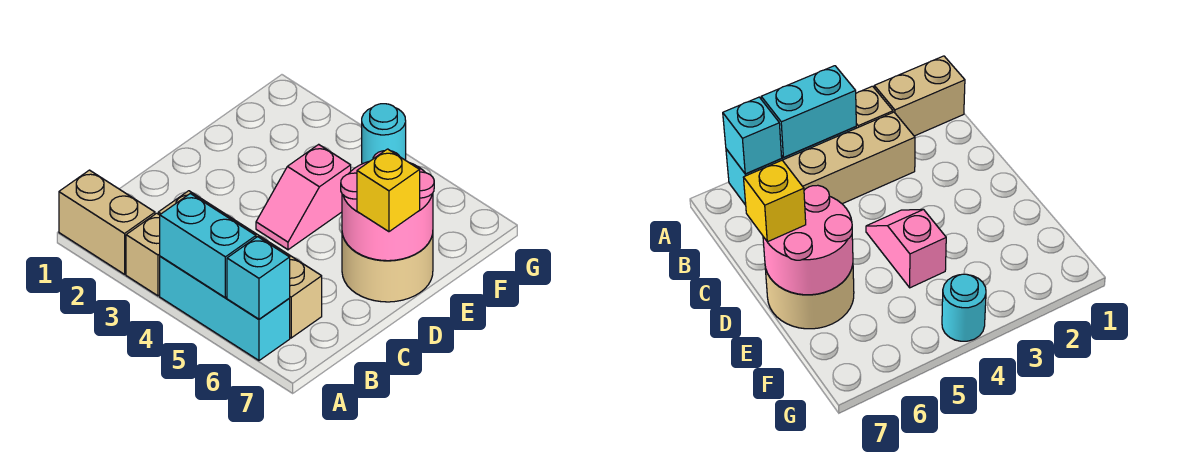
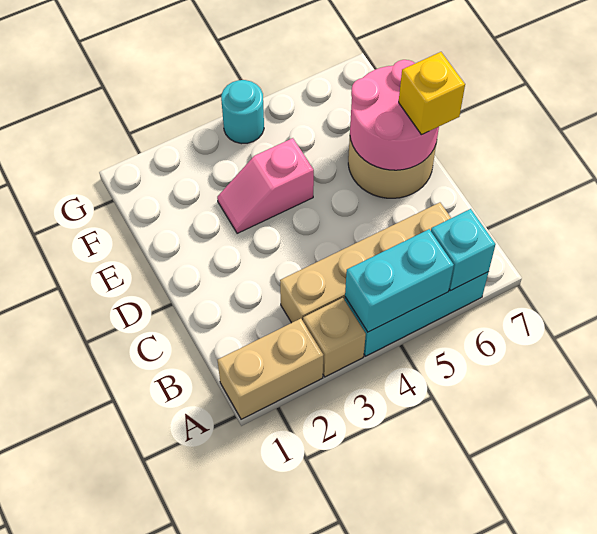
pink 1x2 slope [256,144,351,250] -> pink 1x2 slope turned to [217,138,314,234]

